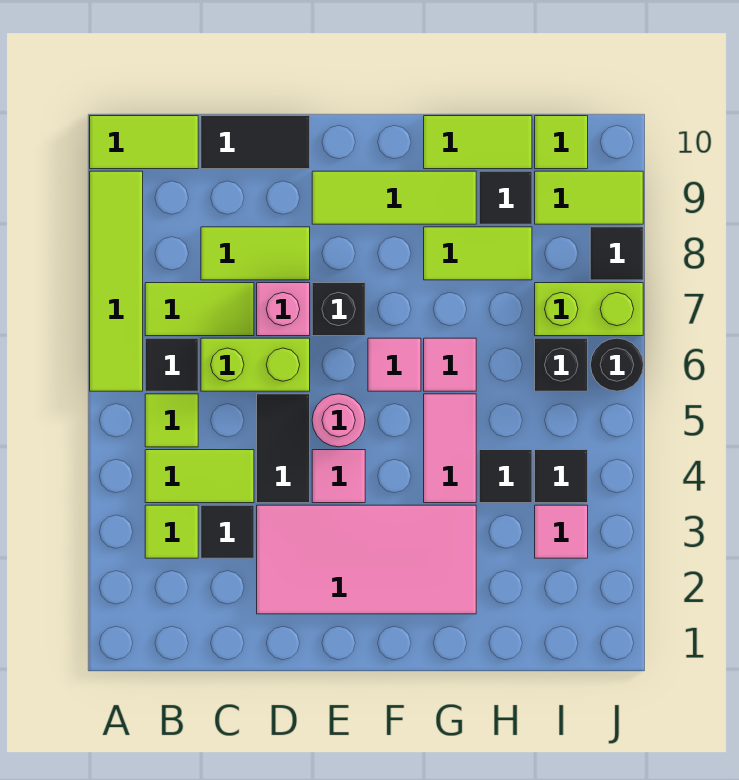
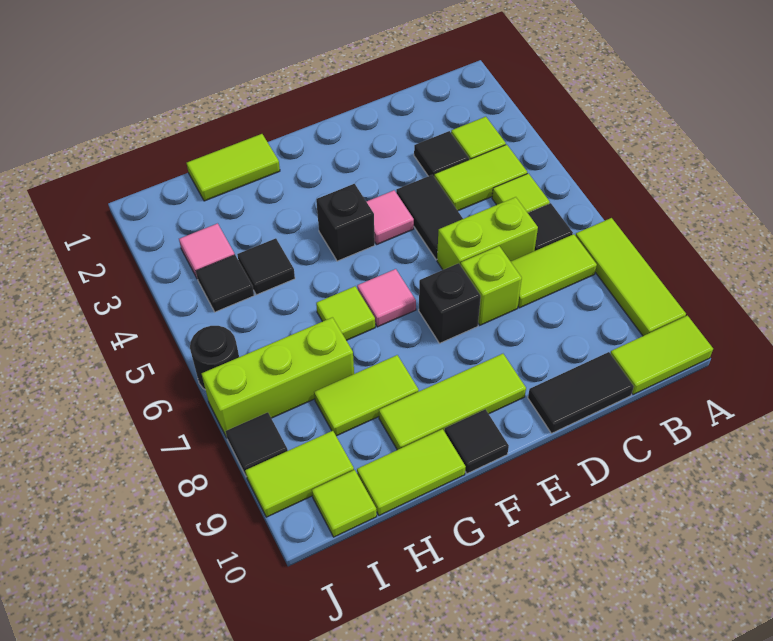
lime 1x4 tile [90,171,143,391] -> lime 1x3 tile [575,218,686,336]
lime 1x2 tile [201,227,310,280] -> lime 1x2 tile moved to [187,134,280,201]
pink 2x4 tile [257,505,476,614] -> none
pink 1x1 brick [257,283,310,336] -> lime 1x1 brick [461,246,522,325]
pink 1x1 round brick [312,394,365,447] -> none
pink 1x2 tile [424,394,476,503] -> none
pink 1x1 tile [424,338,476,391] -> lime 1x1 tile [316,286,375,340]
black 1x1 tile [479,171,532,224] -> black 1x1 tile moved to [445,409,509,474]
black 1x1 brick [535,338,588,391] -> black 1x1 brick moved to [316,184,375,261]
lime 1x2 brick [535,283,643,336] -> lime 1x3 brick [202,317,354,438]

